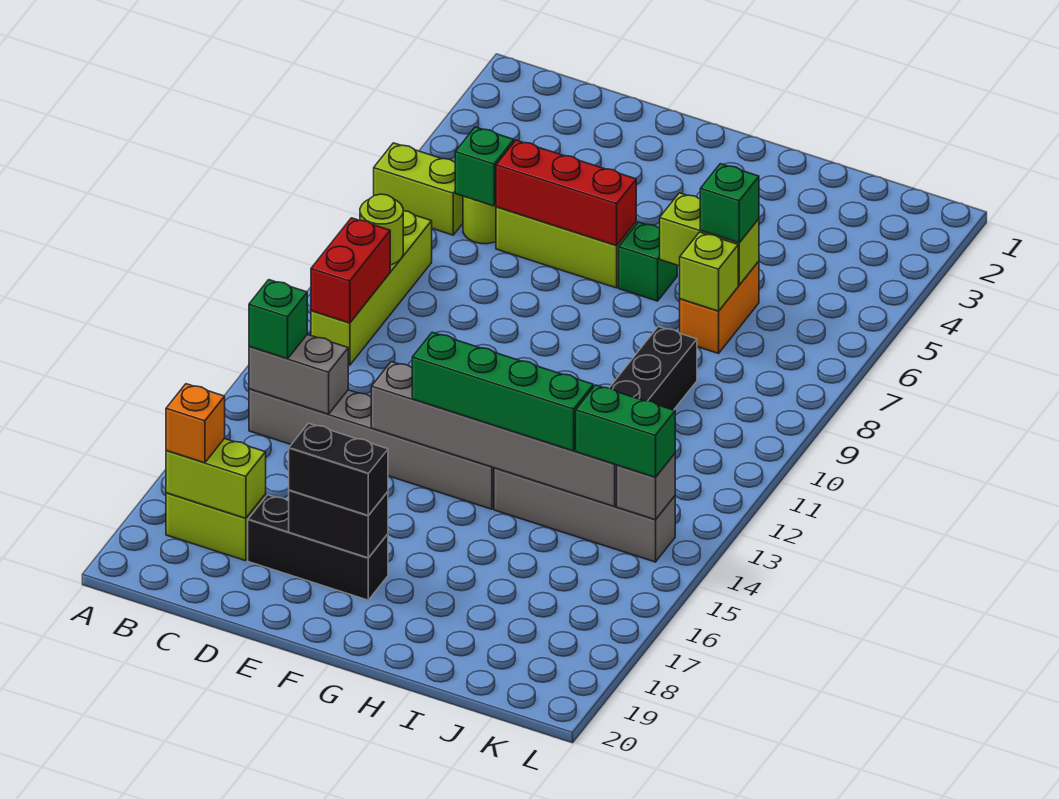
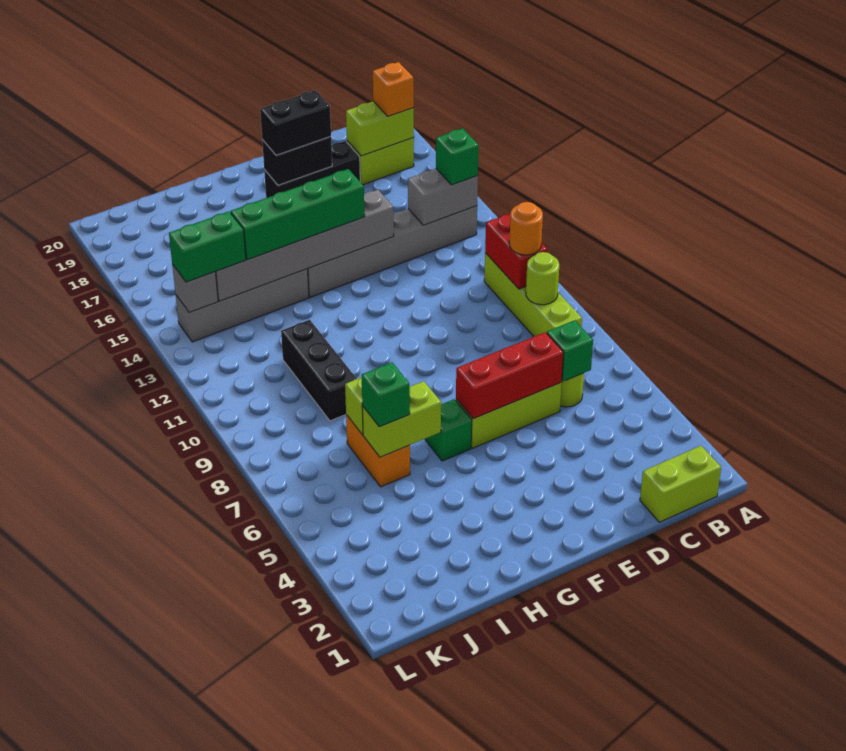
lime 1x2 brick [374,143,463,235] -> lime 1x2 brick moved to [640,446,721,522]
none -> orange 1x1 round brick [509,202,543,255]

